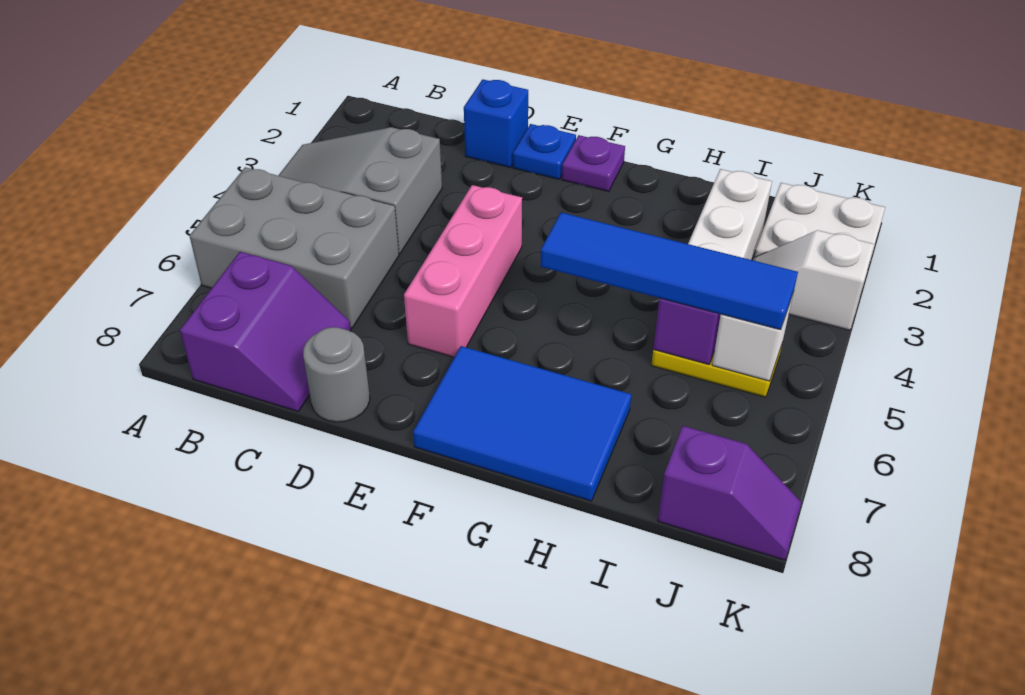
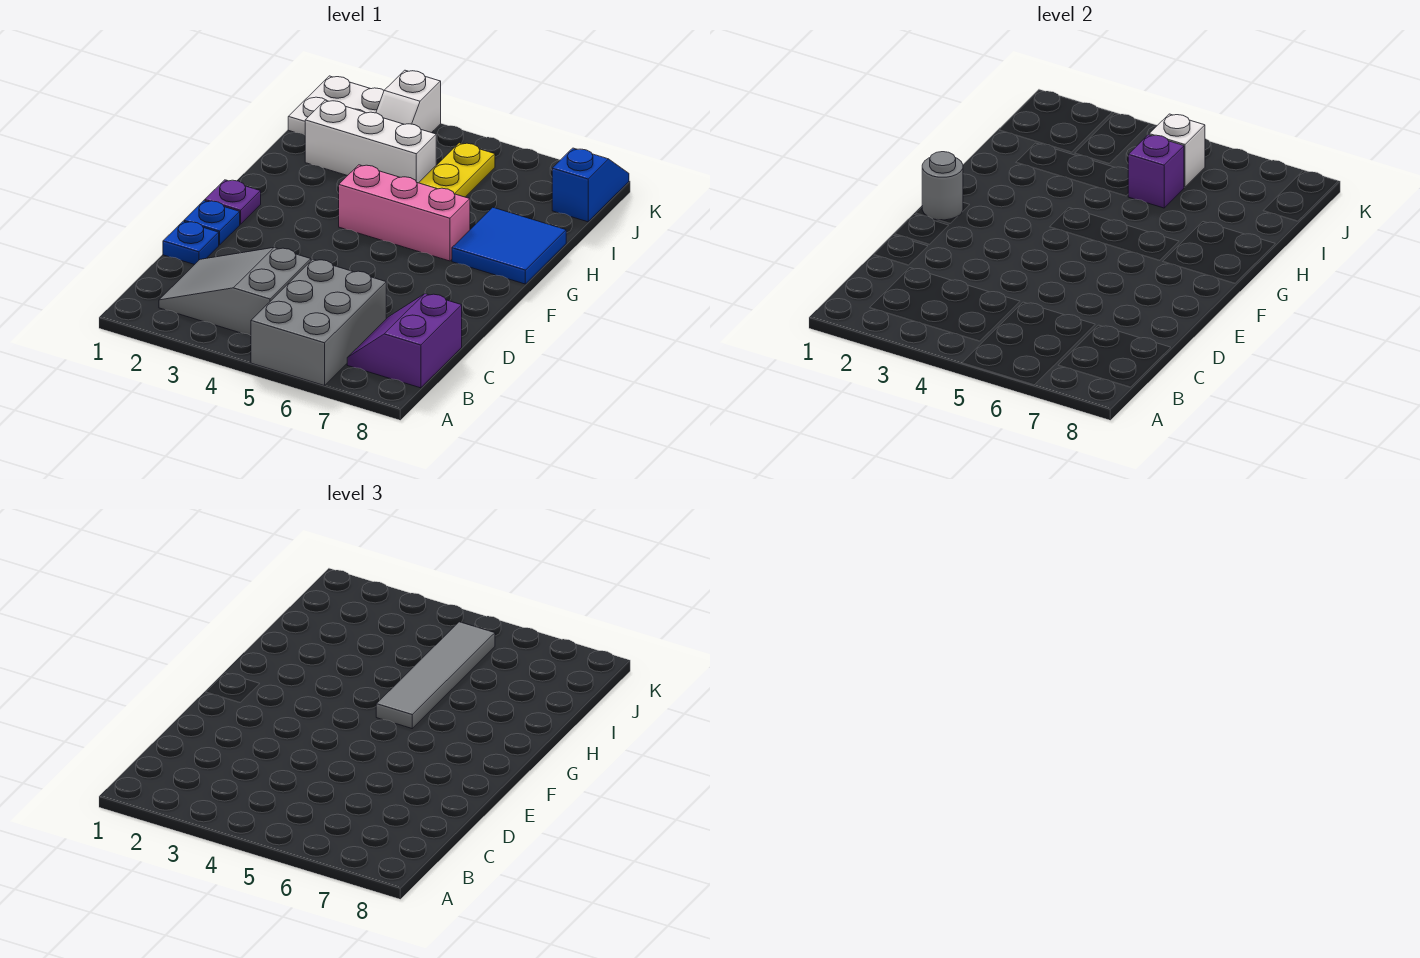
grey 2x3 slope [278,127,442,254] -> grey 2x3 slope turned to [159,248,311,336]
purple 2x2 slope [180,252,351,411] -> purple 2x2 slope turned to [347,294,462,388]
blue 1x1 brick [464,79,528,168] -> blue 1x1 plate [163,221,219,265]
grey 1x1 round brick [303,327,370,422] -> grey 1x1 round brick moved to [922,152,963,220]
pink 1x3 brick [404,185,522,357] -> pink 1x3 brick moved to [339,165,470,261]
blue 2x3 tile [413,346,631,501] -> blue 2x2 tile [452,207,566,284]
blue 1x4 tile [540,212,798,330] -> grey 1x4 tile [376,622,495,728]
purple 1x2 slope [658,426,801,560] -> blue 1x2 slope [552,148,629,222]

